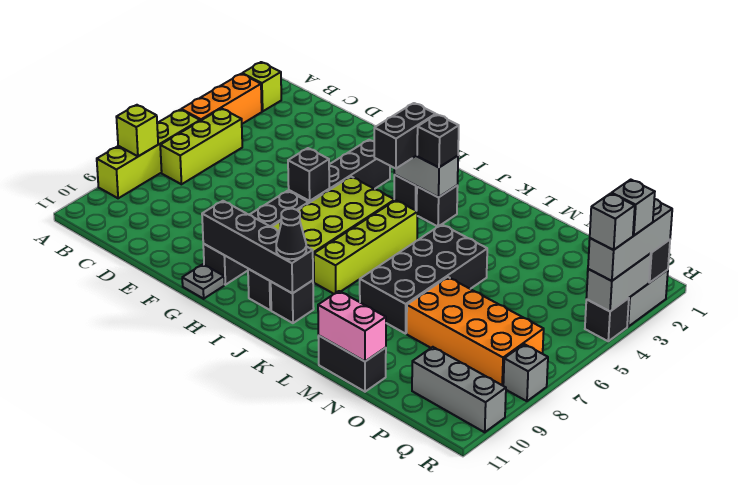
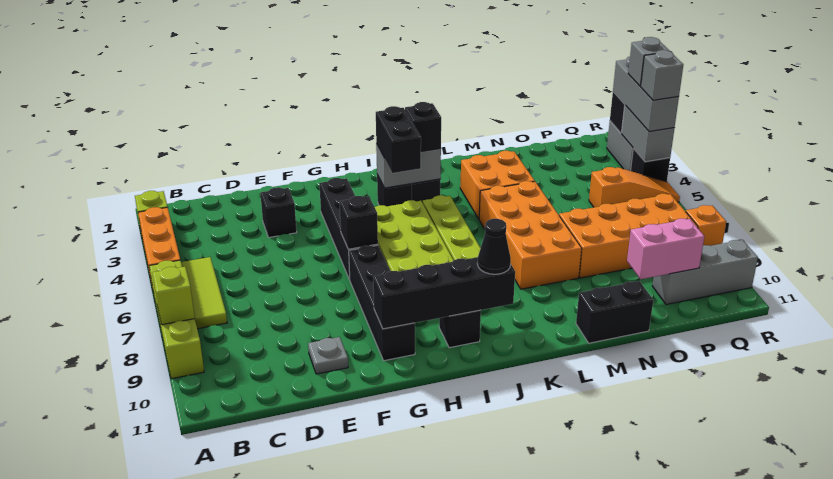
lime 1x3 brick [160,108,242,184] -> lime 1x3 tile [181,257,227,329]
grey 1x1 plate [182,264,224,299] -> grey 1x1 plate moved to [308,337,348,374]
black 1x1 brick [271,280,314,323] -> black 1x1 brick moved to [260,187,297,237]
none -> orange 2x2 brick [460,151,535,219]
black 2x4 brick [360,224,487,334] -> orange 2x4 brick [479,181,582,289]
pink 1x2 brick [318,291,386,361] -> pink 1x2 brick moved to [627,219,704,279]
none -> orange 1x3 slope [589,167,680,207]
grey 1x1 brick [503,344,548,401] -> orange 1x1 brick [686,205,726,246]

